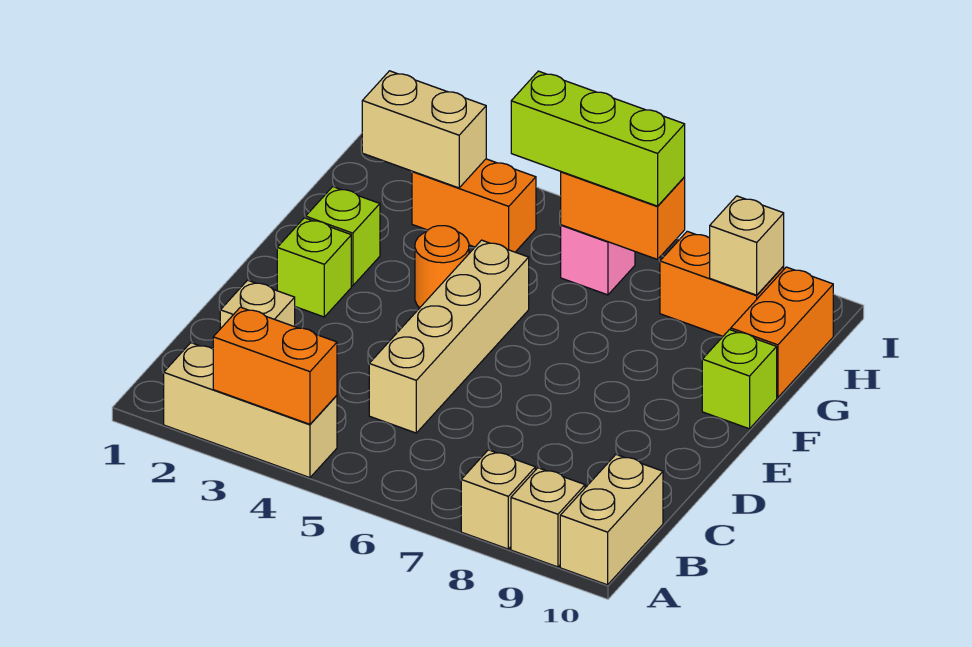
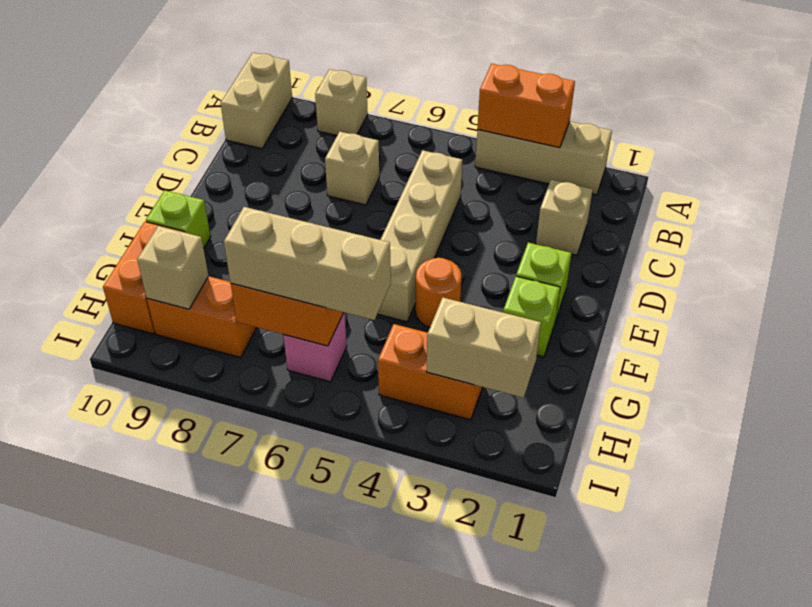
tan 1x1 brick [511,468,585,567] -> tan 1x1 brick moved to [325,132,379,205]
lime 1x3 brick [511,71,685,206] -> tan 1x3 brick [224,207,391,320]

